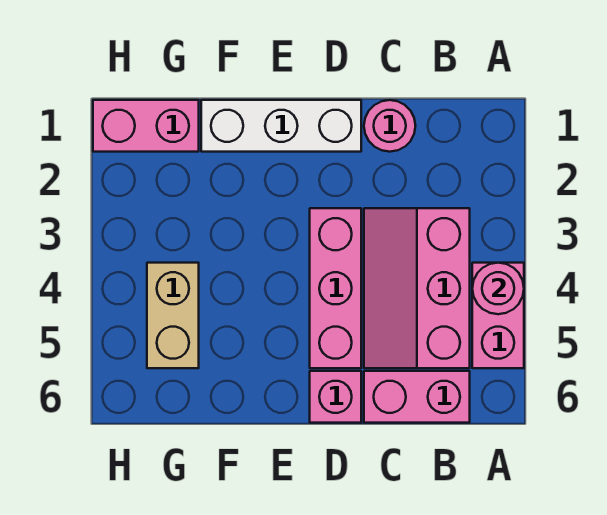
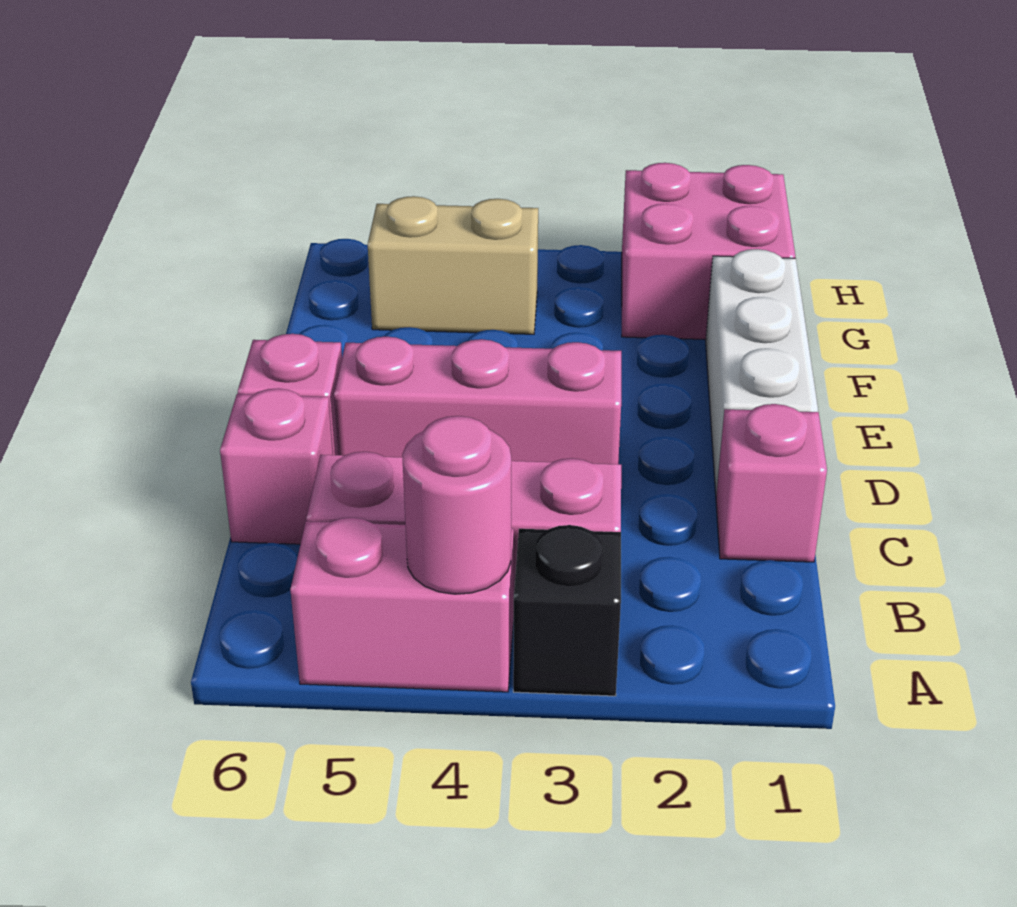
none -> black 1x1 brick [513,525,621,696]
pink 1x2 brick [364,371,470,423] -> pink 1x1 brick [220,388,333,544]
pink 1x1 round brick [364,100,415,152] -> pink 1x1 brick [716,404,827,562]
pink 1x2 brick [93,100,199,152] -> pink 2x2 brick [622,163,795,340]

